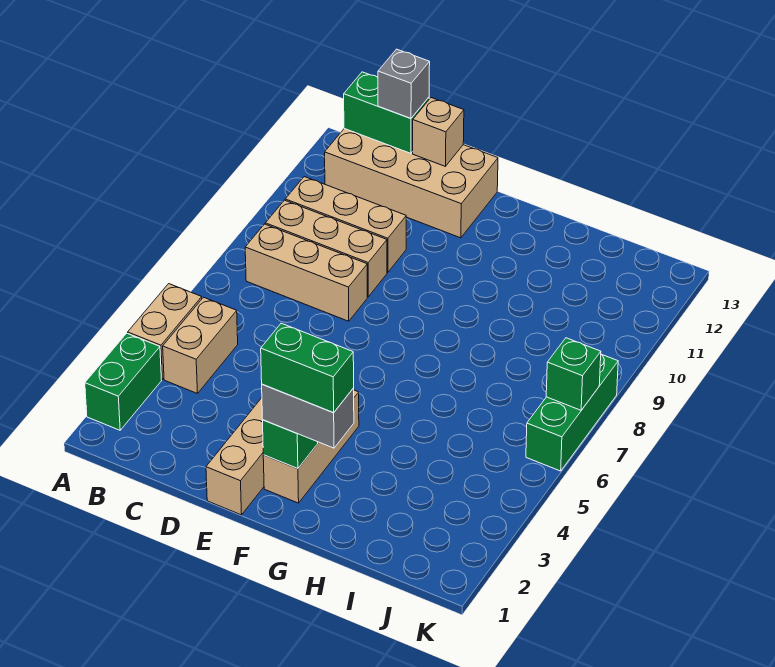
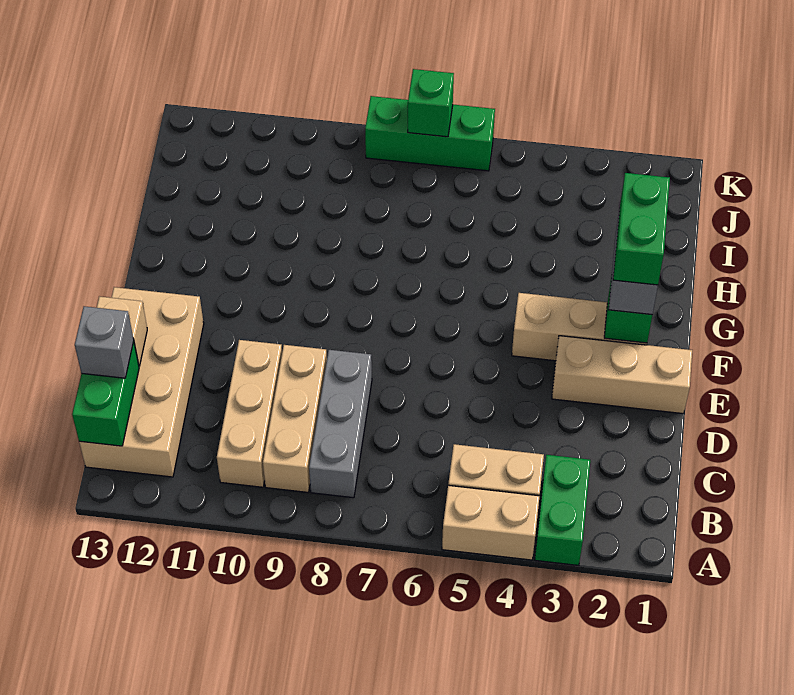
green 1x2 brick [85,333,162,430] -> green 1x2 brick turned to [535,455,590,565]
tan 1x3 brick [245,224,367,321] -> grey 1x3 brick [309,350,372,498]

